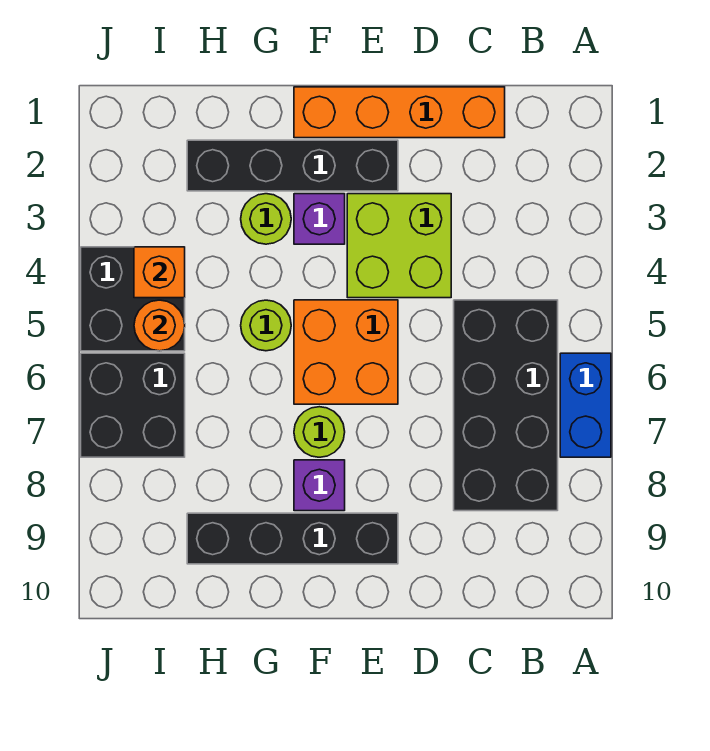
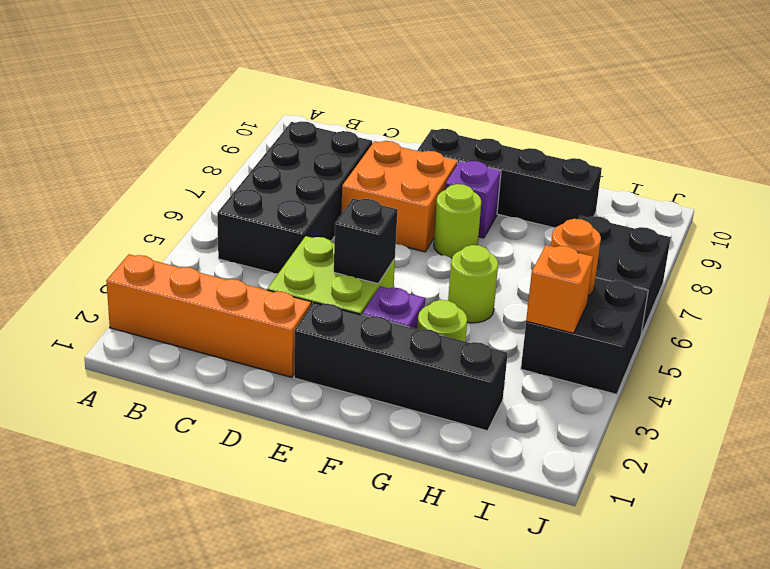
blue 1x2 brick [560,353,611,457] -> none
orange 1x4 brick [294,87,505,138] -> orange 1x4 brick moved to [106,254,311,377]
none -> black 1x1 brick [334,199,398,284]
orange 2x2 brick [294,300,398,404] -> orange 2x2 brick moved to [341,141,458,252]

